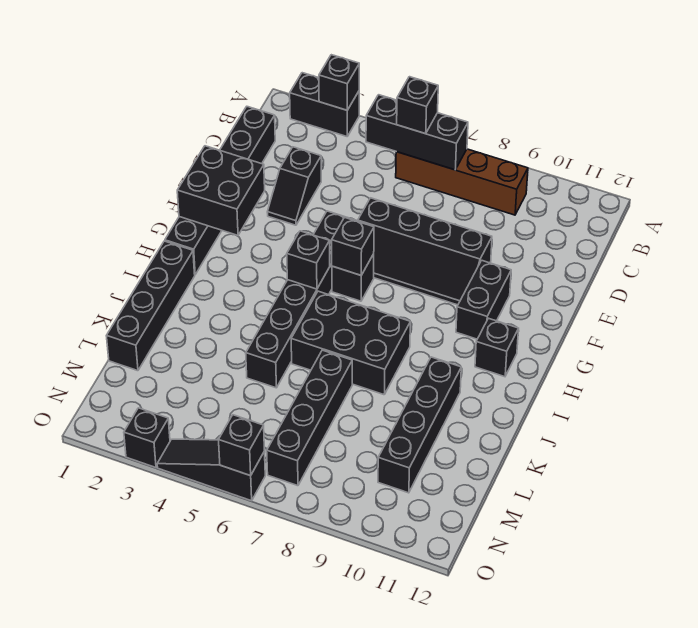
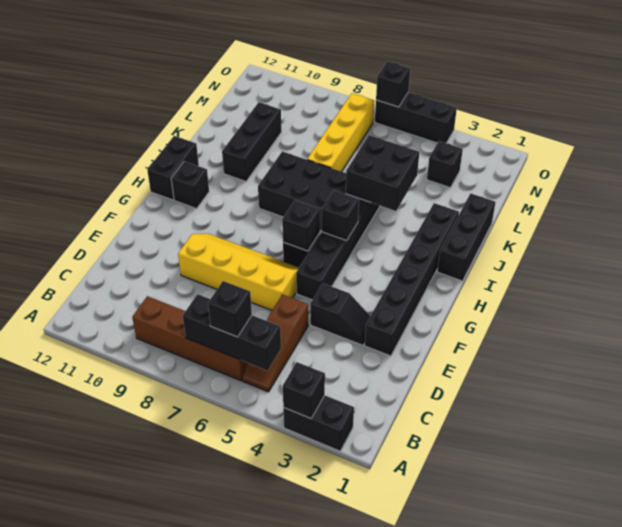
none -> brown 1x3 slope [242,294,308,392]
black 1x6 brick [165,107,275,274] -> black 1x6 brick moved to [365,203,459,356]
black 1x2 slope [267,147,321,225] -> black 1x2 slope turned to [310,284,370,345]
black 2x4 slope [357,198,492,305] -> yellow 2x4 slope [178,234,299,310]
black 2x2 brick [177,146,265,235] -> black 2x2 brick moved to [346,135,419,211]
black 1x2 brick [456,260,511,339] -> black 1x2 brick moved to [147,136,199,200]
black 1x4 brick [107,241,195,371] -> black 1x3 brick [437,193,496,281]
black 1x4 brick [378,357,461,493] -> black 1x3 brick [222,102,282,181]
black 1x4 brick [267,350,352,486] -> yellow 1x4 brick [307,93,374,171]
black 1x1 brick [124,408,170,468] -> black 1x1 brick moved to [427,141,463,188]
black 1x3 slope [157,439,265,501] -> black 1x3 brick [375,92,457,143]

